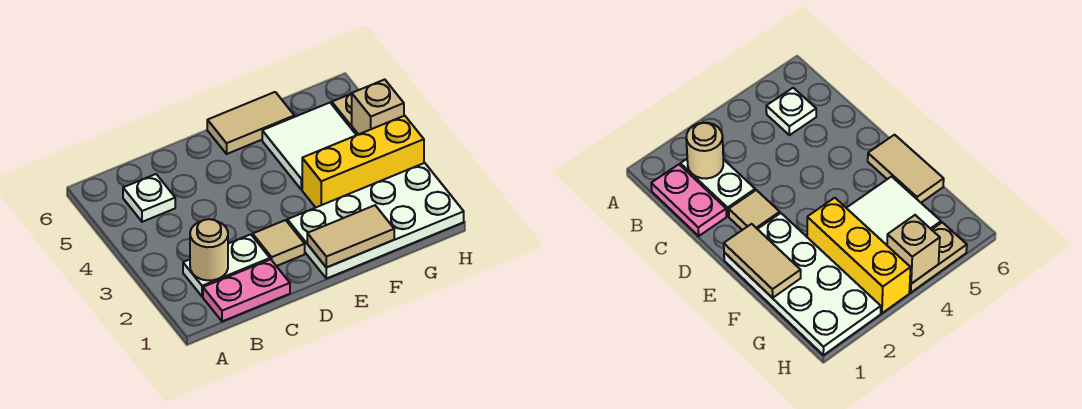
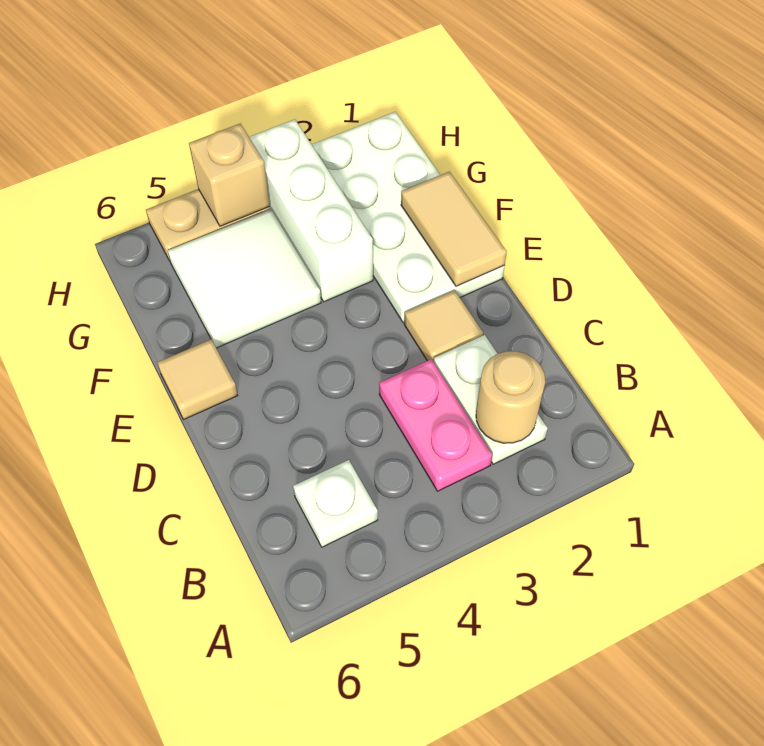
pink 1x2 plate [203,259,290,321] -> pink 1x2 plate moved to [379,359,492,491]
tan 1x2 tile [207,92,294,154] -> tan 1x1 tile [157,340,238,419]
yellow 1x3 brick [302,116,424,208] -> white 1x3 brick [249,119,373,302]

